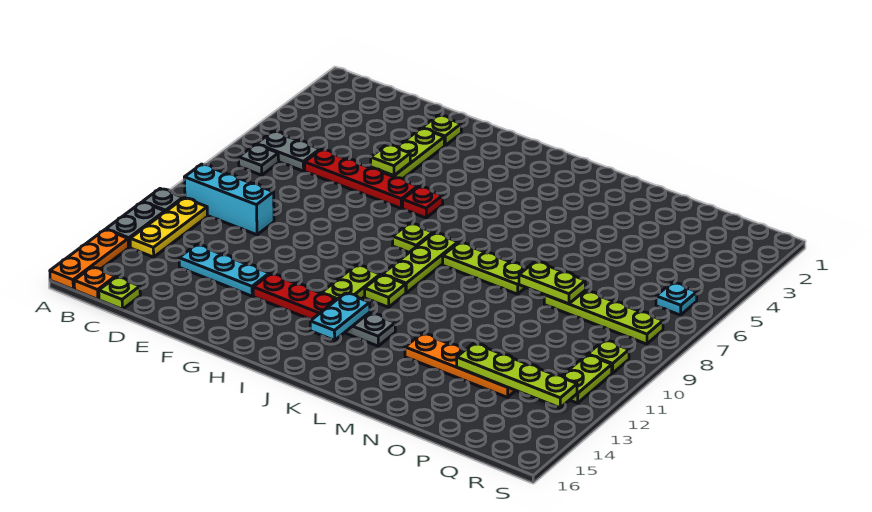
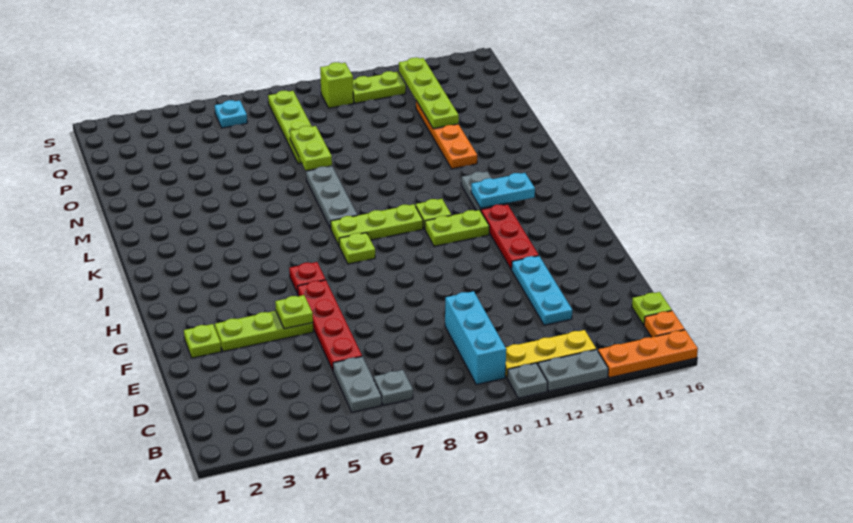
lime 1x3 plate [443,242,526,294] -> grey 1x3 plate [306,166,357,229]
lime 1x1 plate [588,340,629,373] -> lime 1x1 brick [320,62,354,108]

